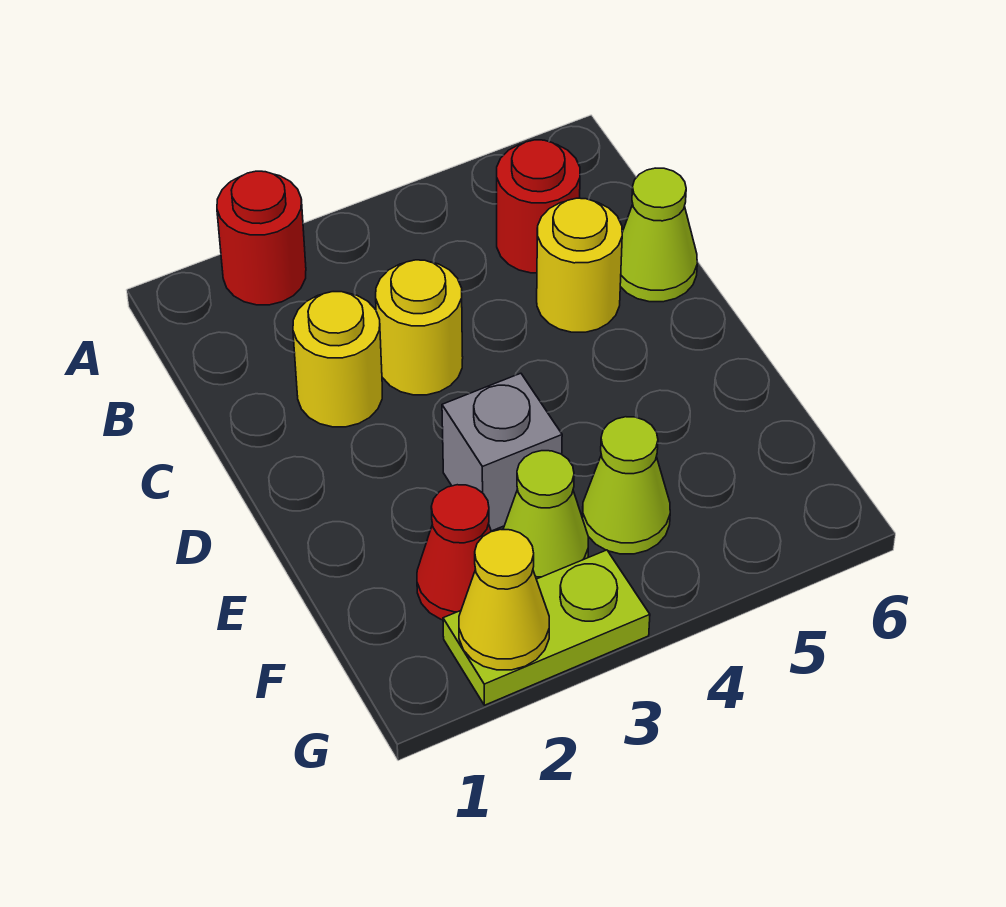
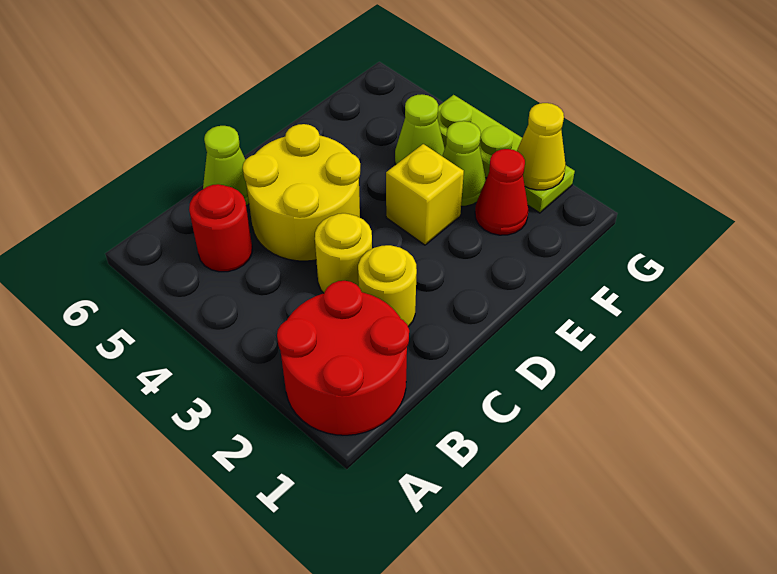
red 1x1 round brick [217,171,306,305] -> red 2x2 round brick [277,281,409,435]
yellow 1x1 round brick [537,198,622,332] -> yellow 2x2 round brick [243,124,360,261]
grey 1x1 brick [442,373,562,531] -> yellow 1x1 brick [386,144,464,245]
lime 1x2 plate [443,550,650,705] -> lime 1x3 plate [437,95,575,213]

